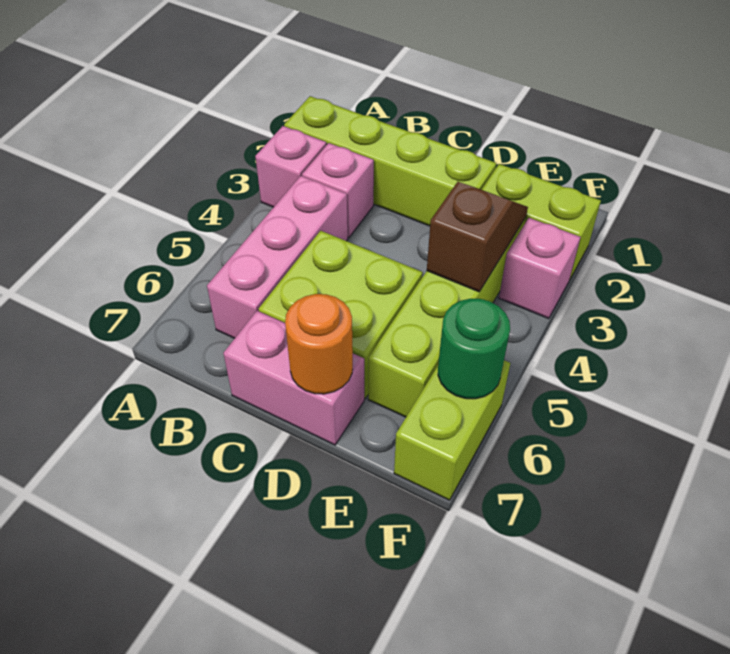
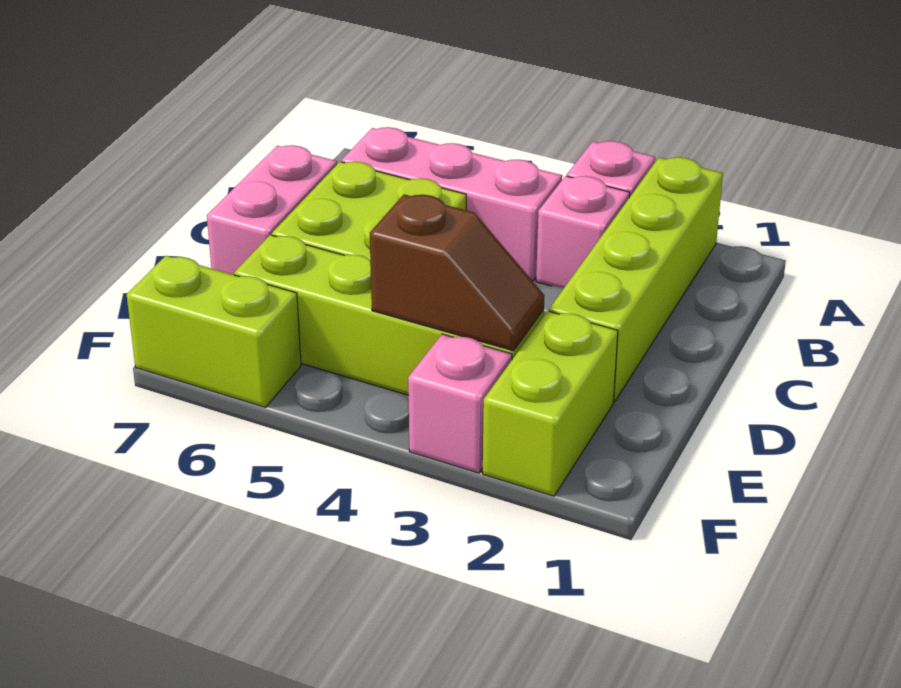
orange 1x1 round brick [285,294,353,394] -> none
green 1x1 round brick [438,299,510,399] -> none

